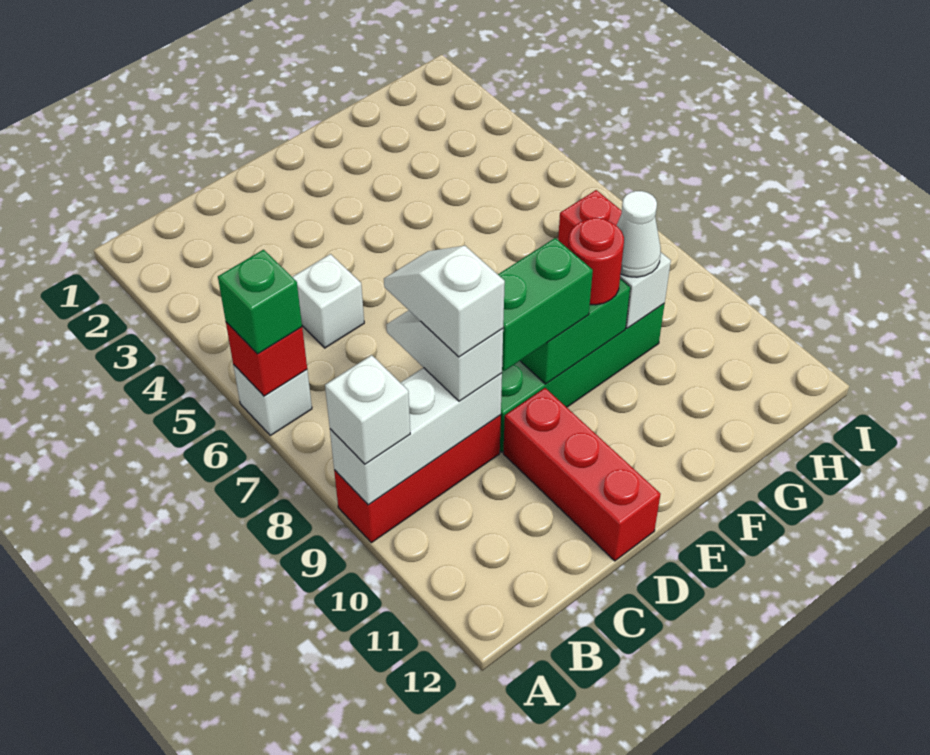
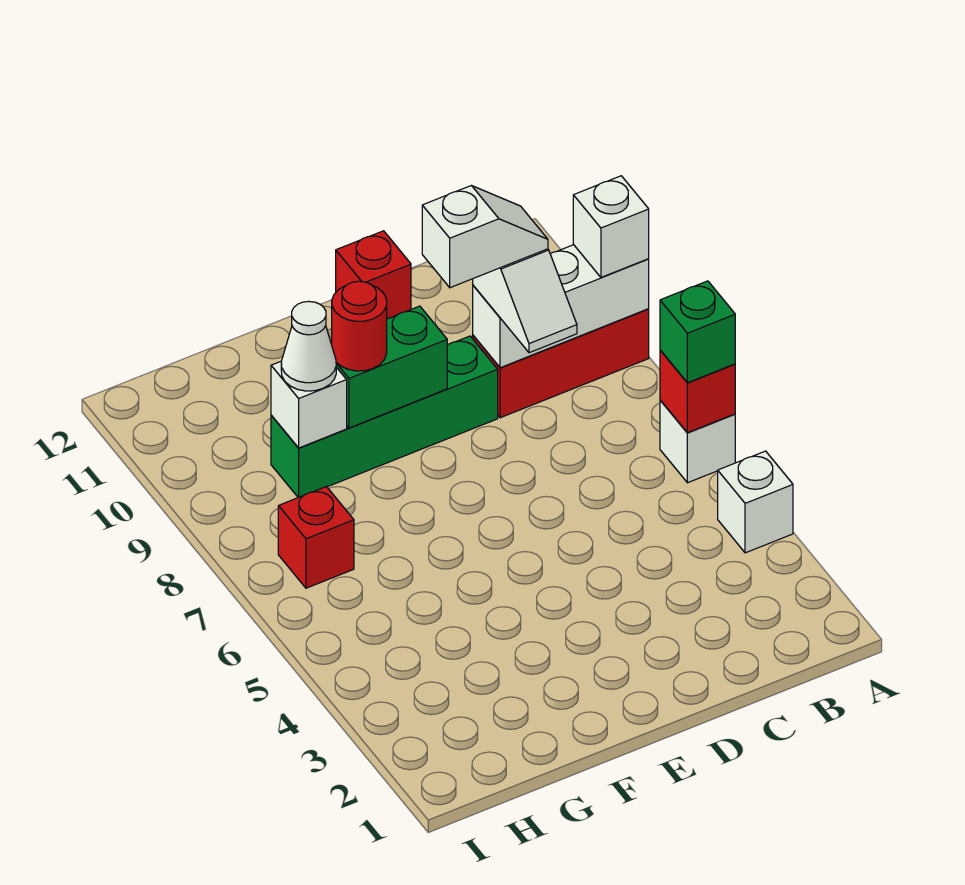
white 1x1 brick [292,254,364,348] -> white 1x1 brick moved to [718,451,793,553]
white 1x2 slope [384,246,505,357] -> white 1x2 slope turned to [422,186,548,288]
green 1x2 brick [498,238,593,371] -> none
red 1x3 brick [503,388,661,561] -> red 1x1 brick [336,231,411,319]

